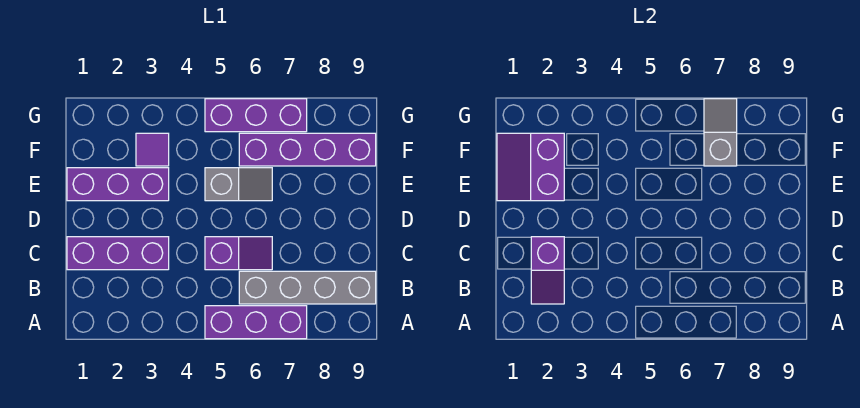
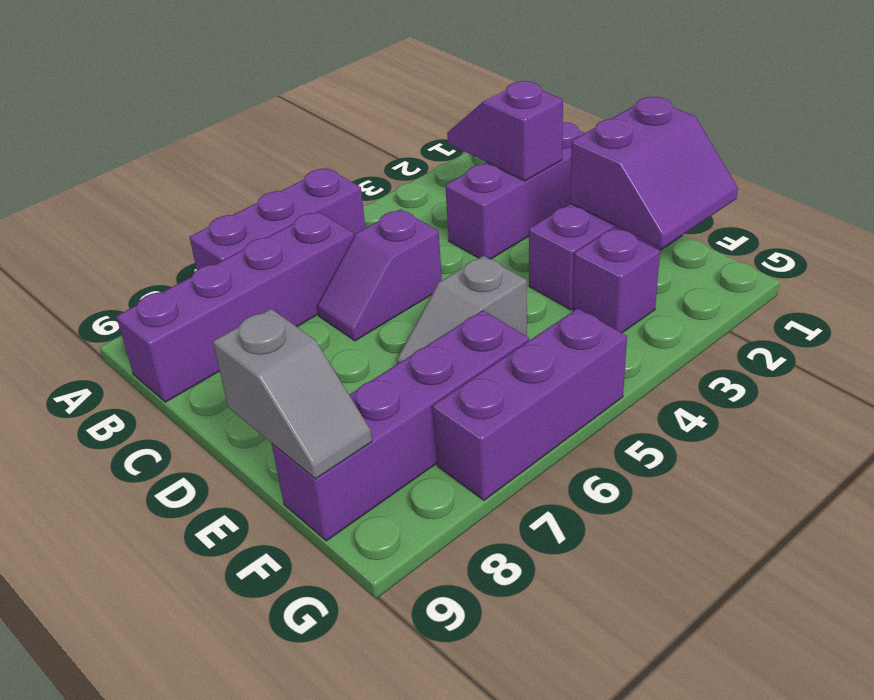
grey 1x4 brick [239,271,376,304] -> purple 1x4 brick [116,211,354,402]
purple 2x2 slope [497,133,564,201] -> purple 2x2 slope turned to [570,97,738,248]
purple 1x1 tile [136,133,169,166] -> purple 1x1 brick [573,228,660,333]
grey 1x2 slope [704,99,737,166] -> grey 1x2 slope moved to [213,309,372,479]

